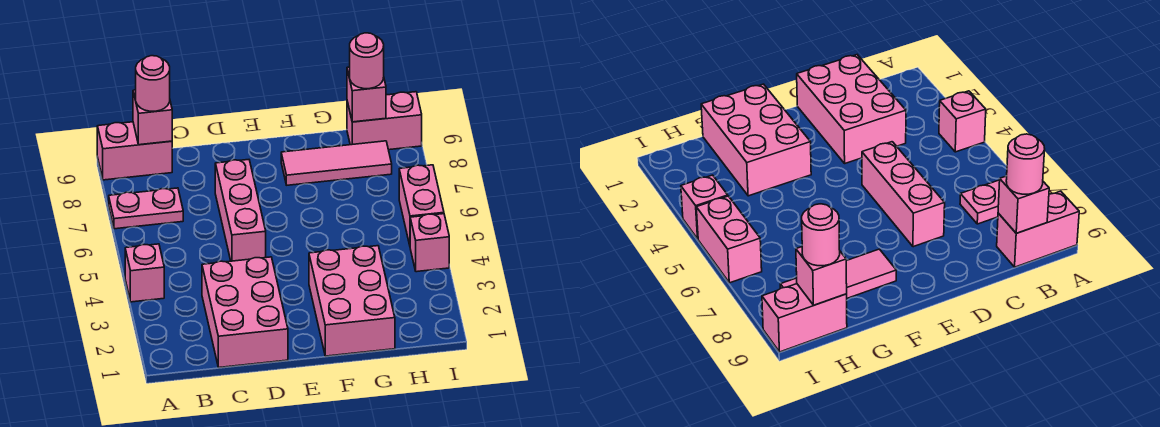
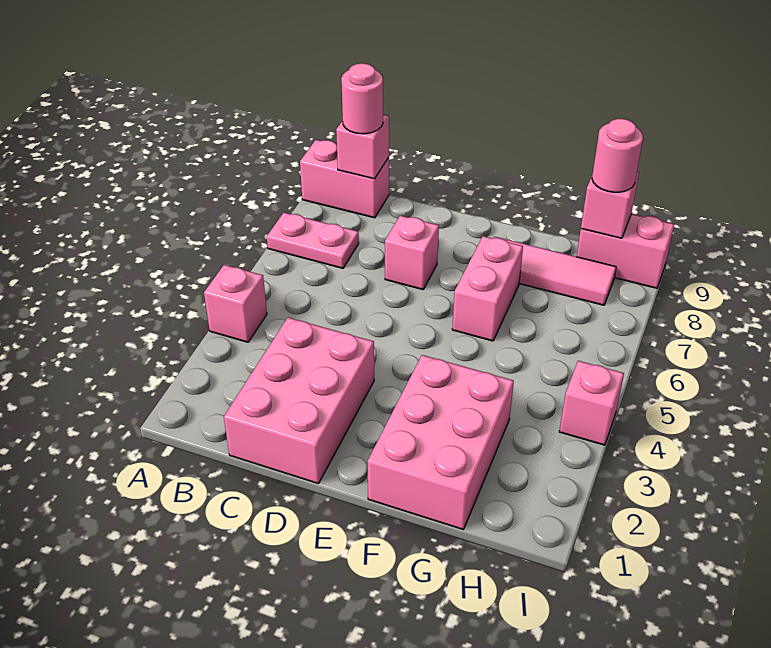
pink 1x3 brick [215,160,266,261] -> pink 1x1 brick [385,216,439,289]
pink 1x2 brick [399,165,444,245] -> pink 1x2 brick moved to [452,236,523,341]

